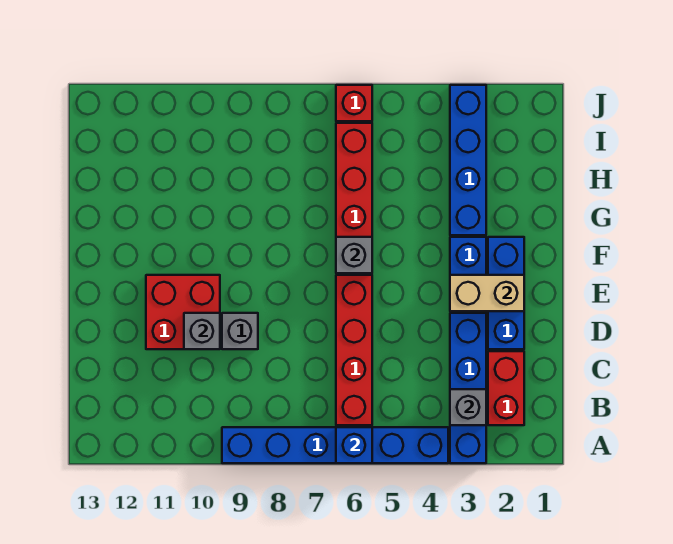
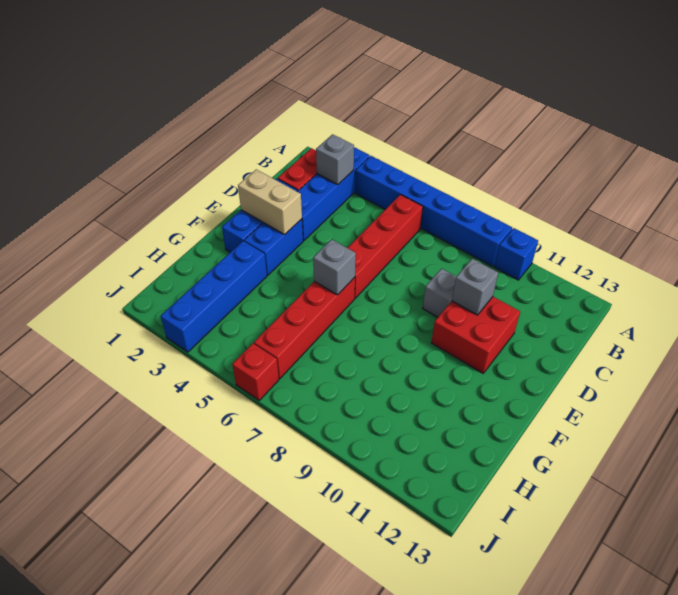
blue 1x1 brick [336,427,372,463] -> blue 1x1 brick moved to [495,228,538,280]

